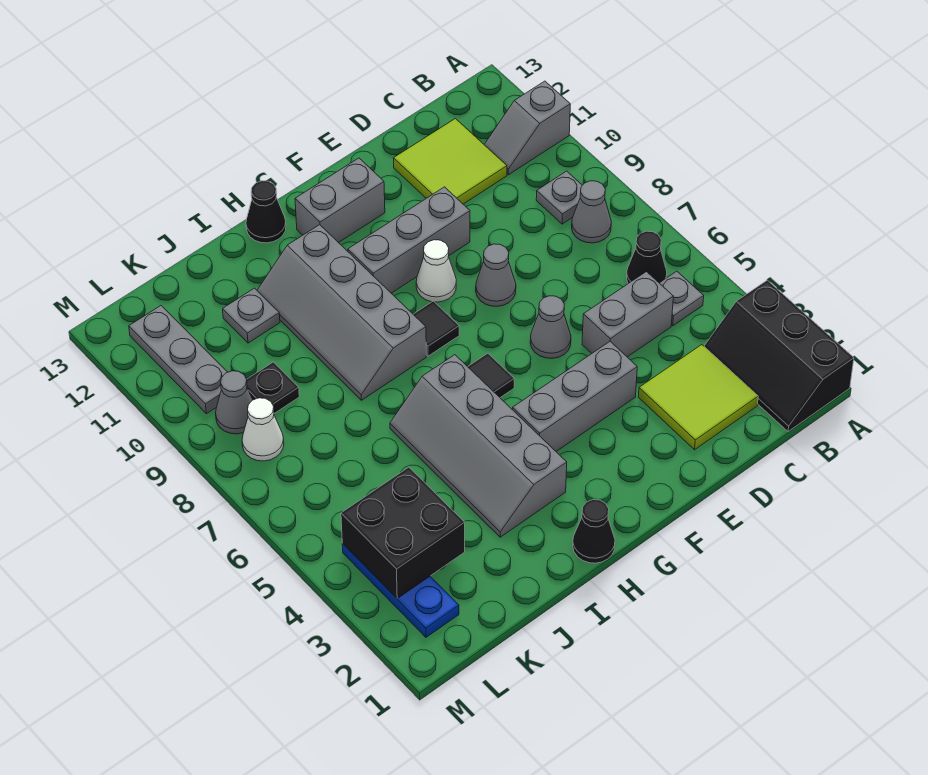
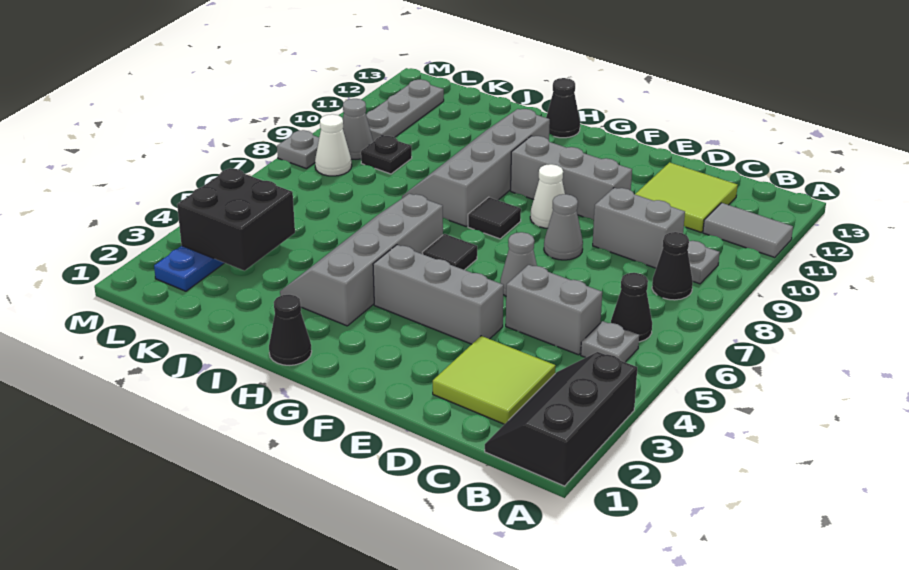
grey 1x2 slope [484,81,570,175] -> grey 1x2 tile [703,203,793,258]
grey 1x1 cone [572,181,611,243] -> black 1x1 cone [652,232,693,300]
grey 1x2 brick [295,158,385,243] -> grey 1x2 brick moved to [593,188,685,268]
grey 1x1 plate [223,288,280,343] -> grey 1x1 plate moved to [277,130,319,169]

